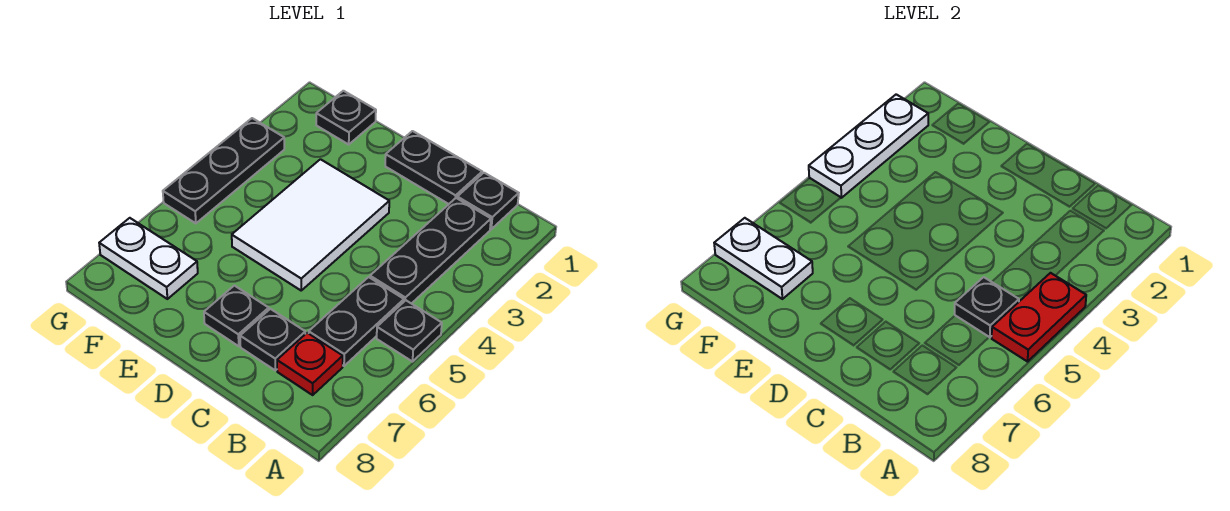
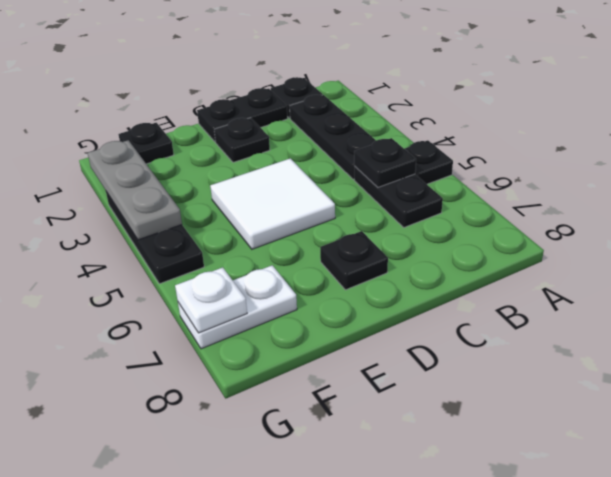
red 1x2 plate [992,273,1086,362] -> none
red 1x1 plate [277,333,343,395] -> none
black 1x1 plate [240,309,305,370] -> black 1x1 plate moved to [214,118,270,162]
white 2x3 tile [232,159,389,290] -> white 2x2 tile [210,158,335,249]
white 1x2 plate [714,218,813,299] -> white 1x1 plate [175,267,247,333]
white 1x3 plate [809,94,928,198] -> grey 1x3 plate [88,140,182,240]

